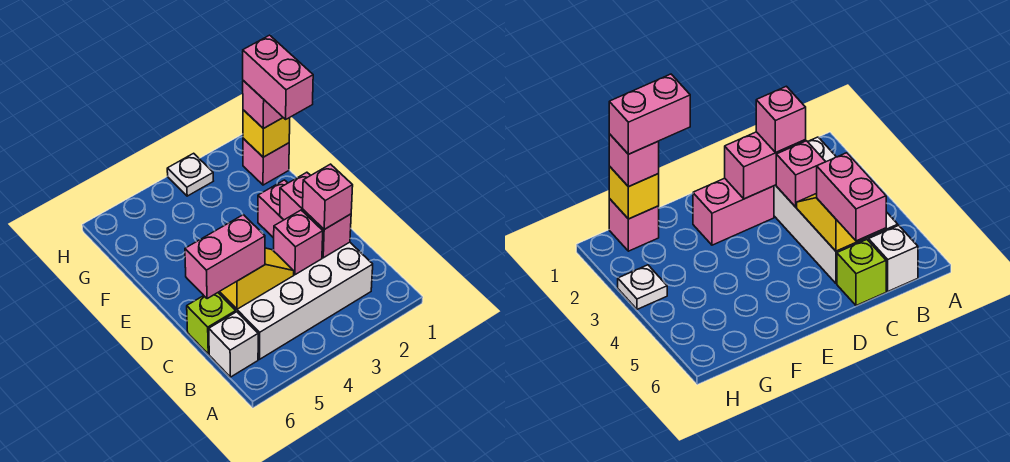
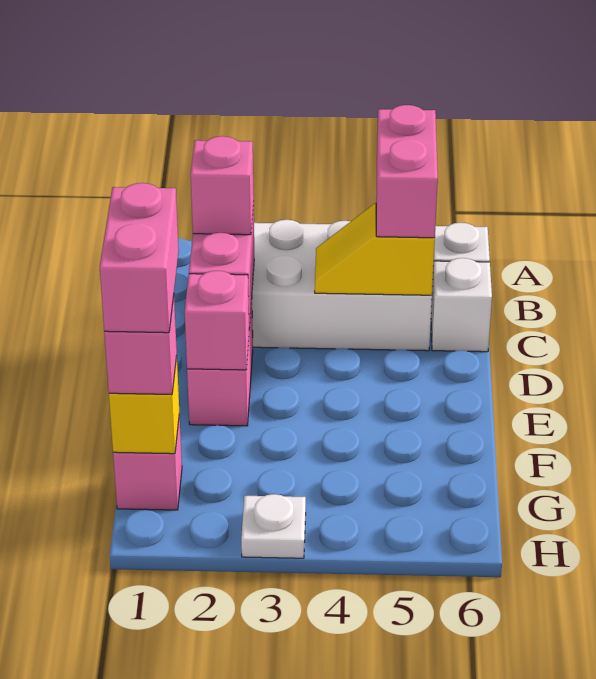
pink 1x1 brick [274,210,323,275] -> pink 1x1 brick moved to [185,271,249,370]
pink 1x2 brick [185,215,265,299] -> pink 1x2 brick turned to [376,105,438,238]
lime 1x1 brick [187,293,236,354] -> white 1x1 brick [431,258,492,352]

